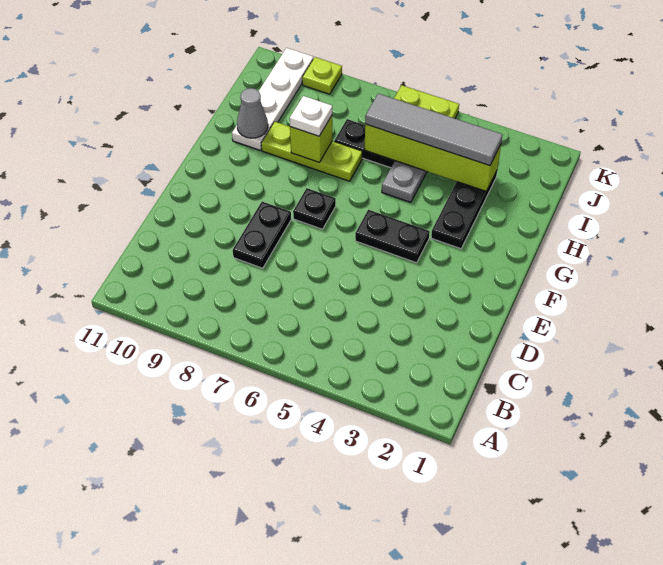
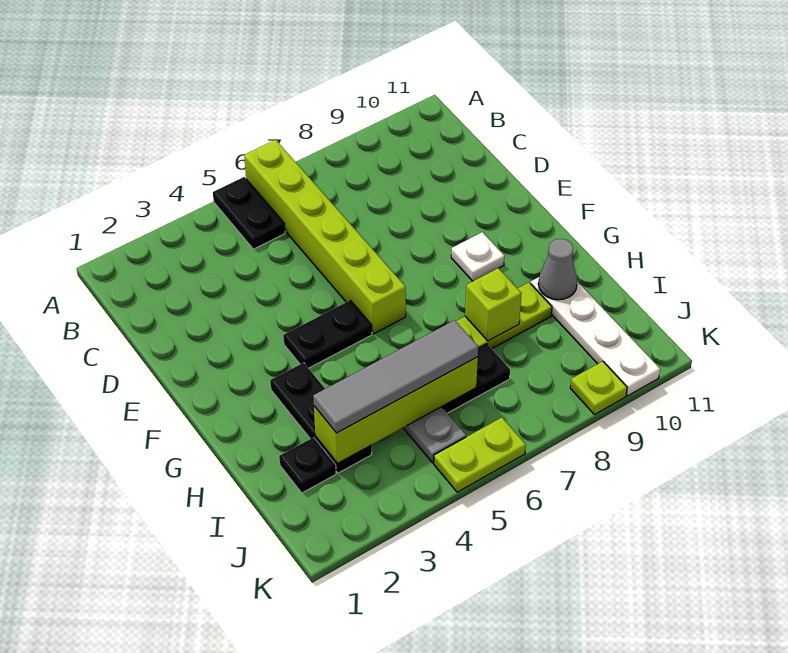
none -> lime 1x6 brick [244,140,406,334]
black 1x2 plate [233,202,291,268] -> black 1x2 plate moved to [213,177,285,249]
black 1x1 plate [293,188,336,229] -> black 1x1 plate moved to [279,437,336,493]
white 1x1 plate [290,96,332,136] -> white 1x1 plate moved to [451,232,504,281]

